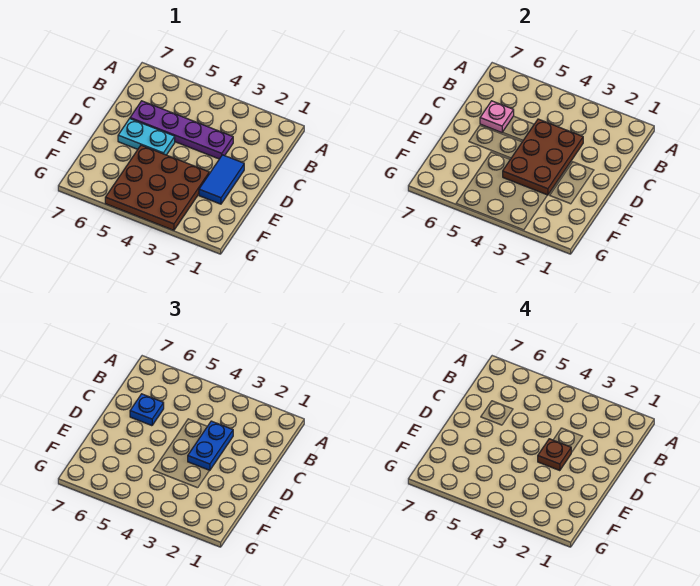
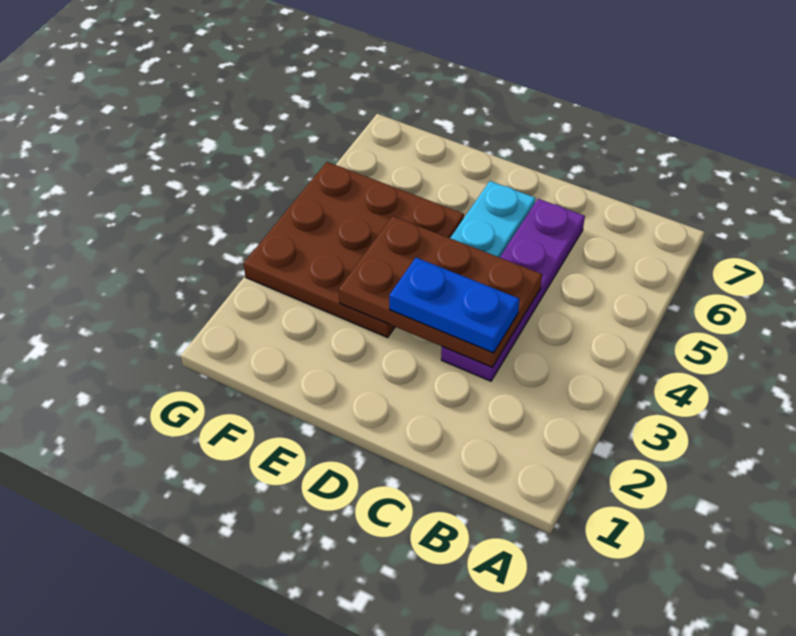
pink 1x1 plate [480,101,514,133] -> none
blue 1x1 plate [130,394,164,426] -> none
blue 1x2 tile [199,155,244,204] -> none
brown 1x1 plate [538,439,571,471] -> none

